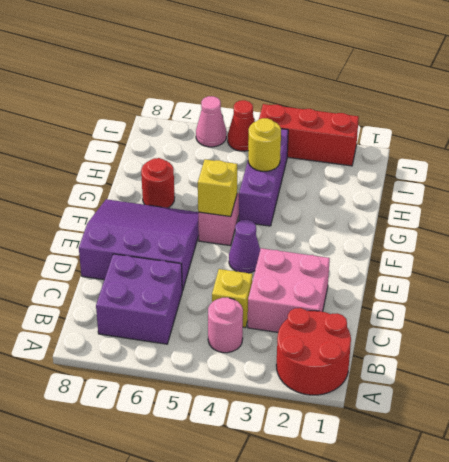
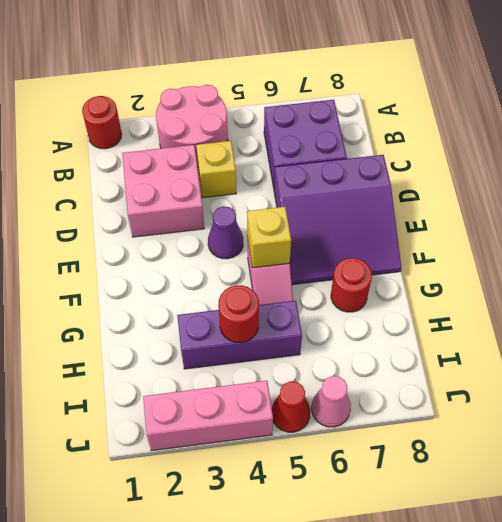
red 2x2 round brick [276,308,351,395] -> red 1x1 round brick [82,96,122,149]
pink 1x1 round brick [208,297,243,353] -> pink 2x2 round brick [156,85,228,168]
purple 1x3 brick [239,129,288,226] -> purple 1x3 brick turned to [177,301,302,369]
yellow 1x1 round brick [248,118,281,171] -> red 1x1 round brick [218,285,259,343]
red 1x3 brick [259,104,359,166] -> pink 1x3 brick [143,381,273,451]

